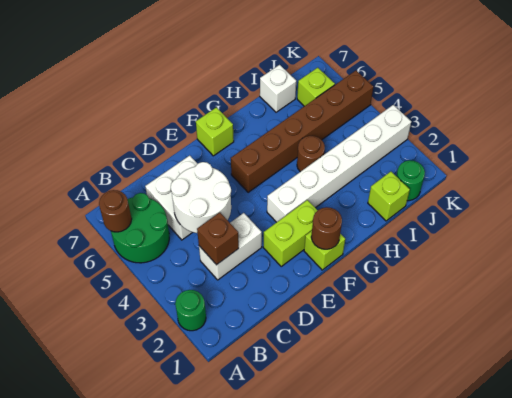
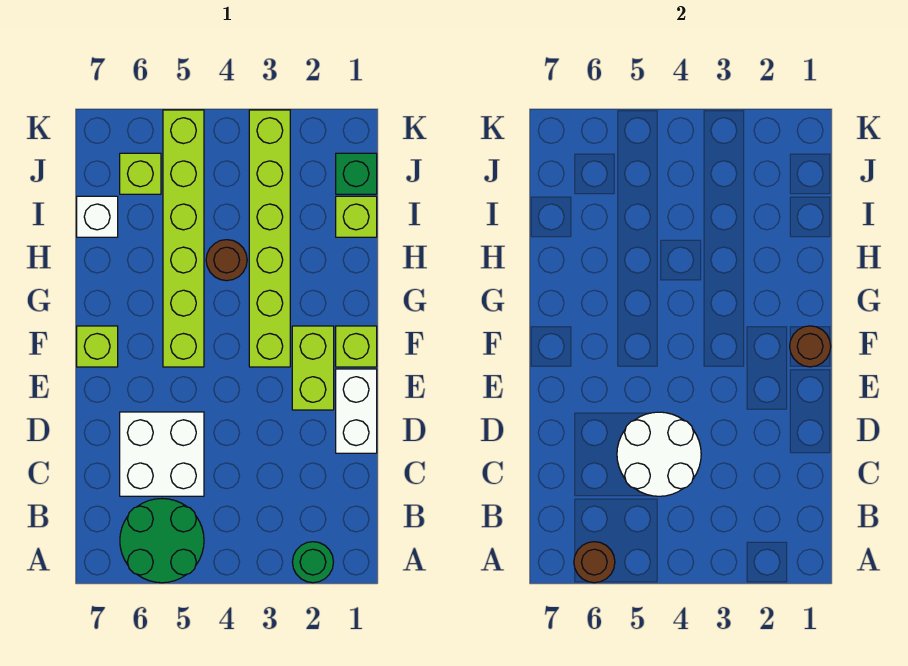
white 1x2 brick [199,213,262,280] -> white 1x2 brick moved to [336,369,377,453]
brown 1x1 brick [197,212,239,265] -> none
white 1x6 brick [267,105,411,222] -> lime 1x6 brick [249,110,290,367]
brown 1x6 brick [231,71,373,192] -> lime 1x6 brick [163,110,204,367]
green 1x1 round brick [396,160,425,201] -> green 1x1 brick [336,153,377,194]

